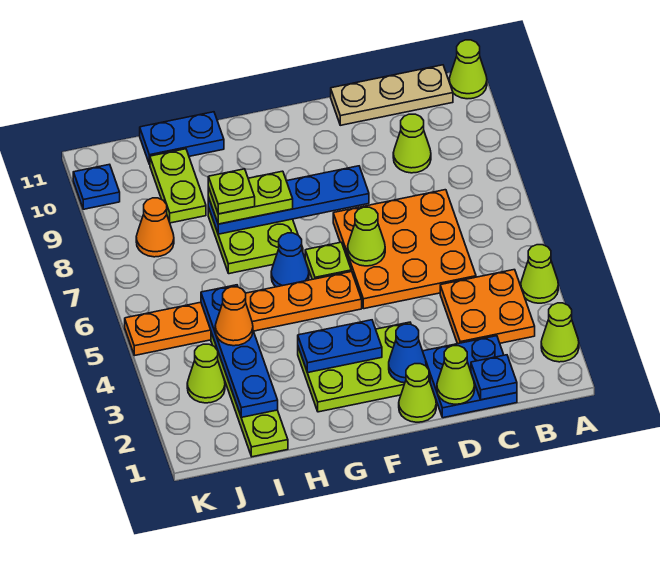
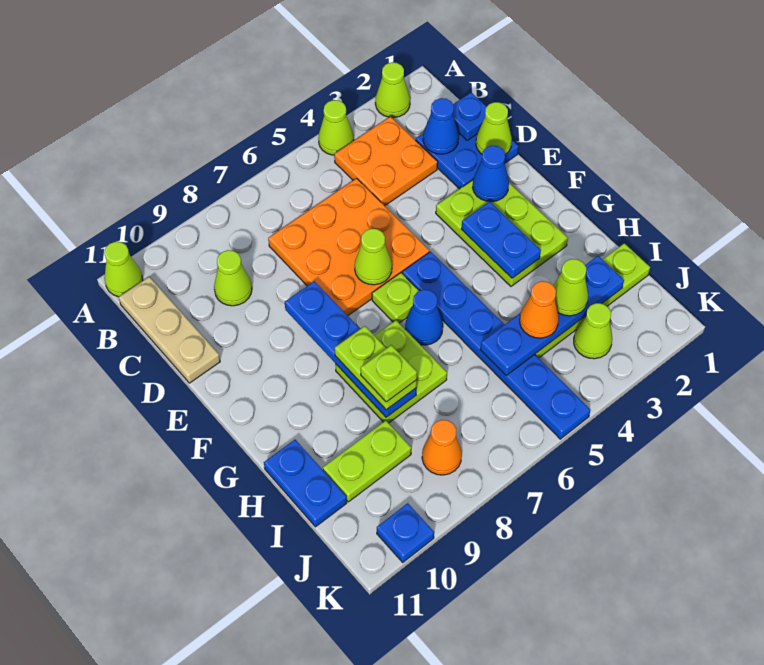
none -> blue 1x1 cone [423,98,459,154]
lime 1x1 cone [399,364,436,422] -> lime 1x1 cone moved to [553,259,588,316]
orange 1x6 plate [125,271,362,356] -> blue 1x6 plate [402,252,590,439]

